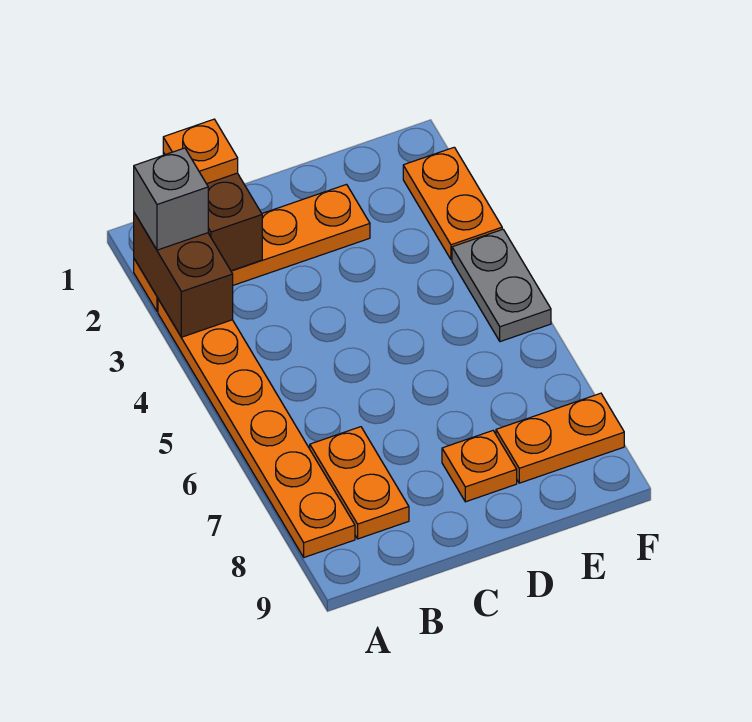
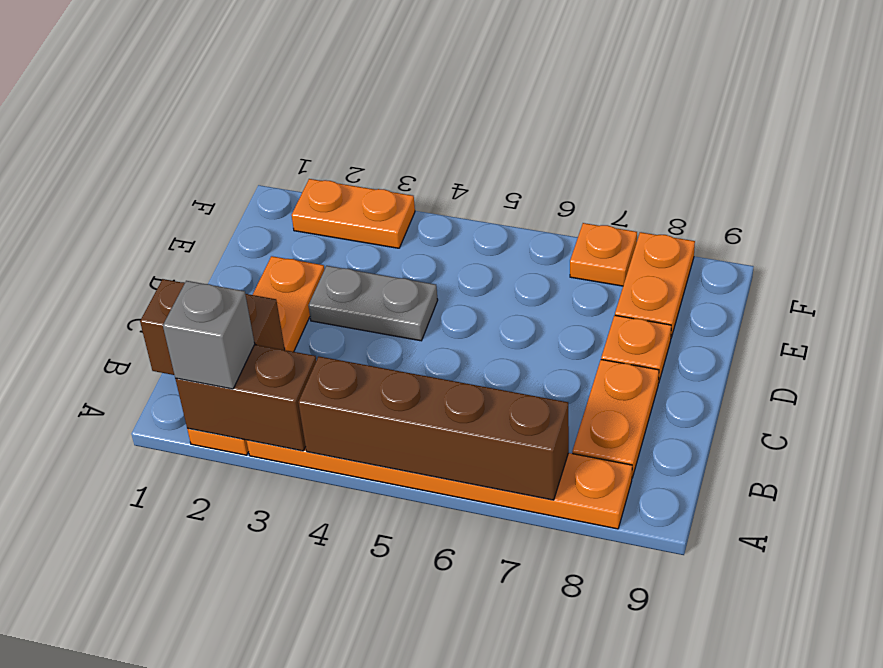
none -> brown 1x4 brick [298,357,569,500]
orange 1x1 plate [163,119,238,184] -> orange 1x1 plate moved to [570,223,637,286]
orange 1x2 plate [310,427,409,539] -> orange 1x2 plate turned to [572,360,659,478]
grey 1x2 plate [452,229,551,342] -> grey 1x2 plate moved to [308,266,438,341]

